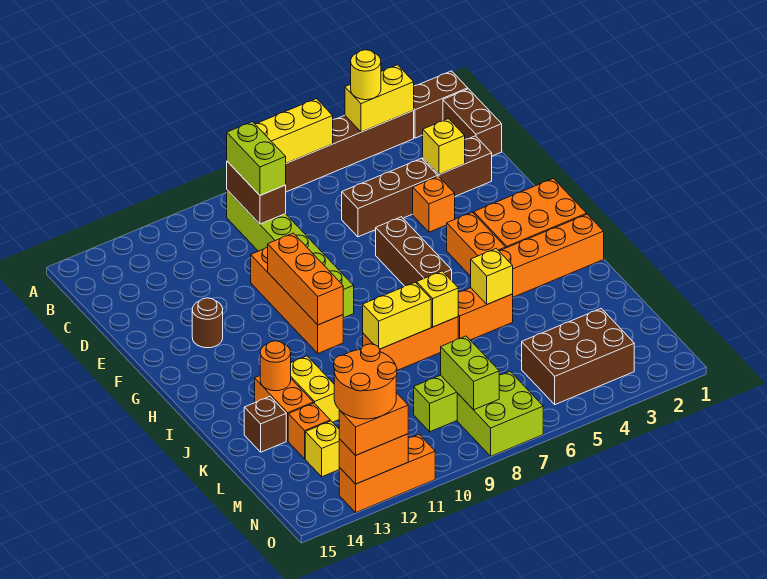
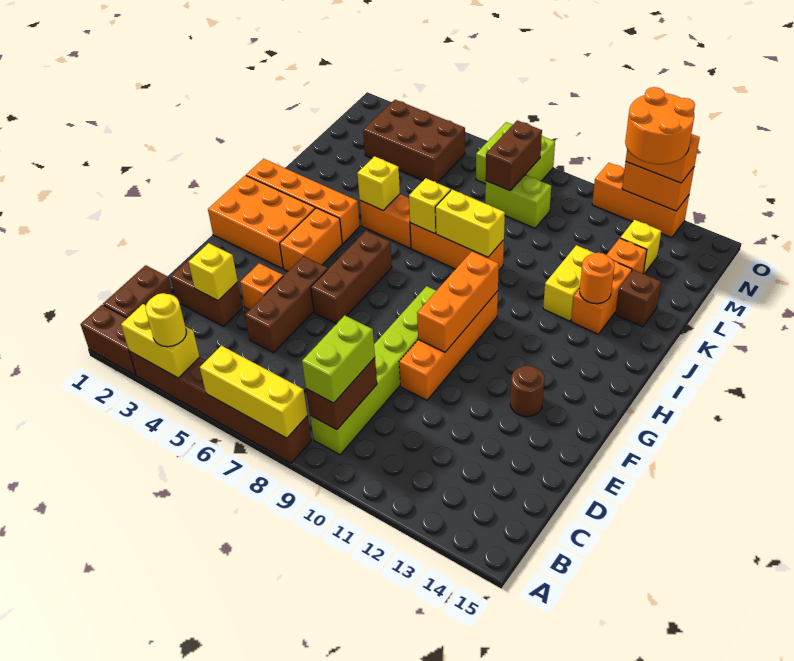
brown 1x3 brick [342,159,438,237] -> brown 1x3 brick turned to [245,256,328,353]
lime 1x2 brick [441,336,499,410] -> brown 1x2 brick [486,120,542,191]

